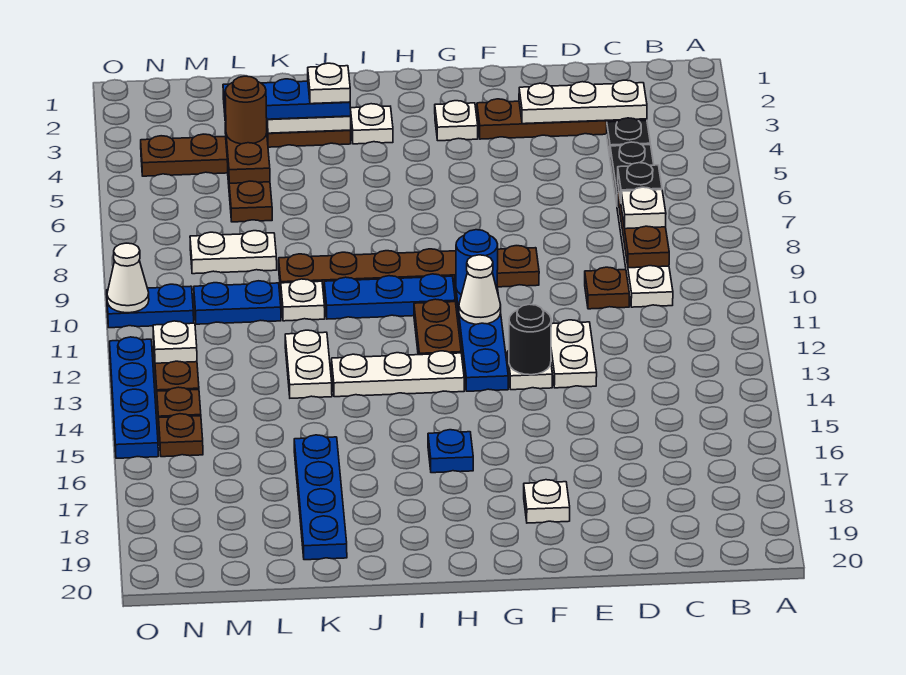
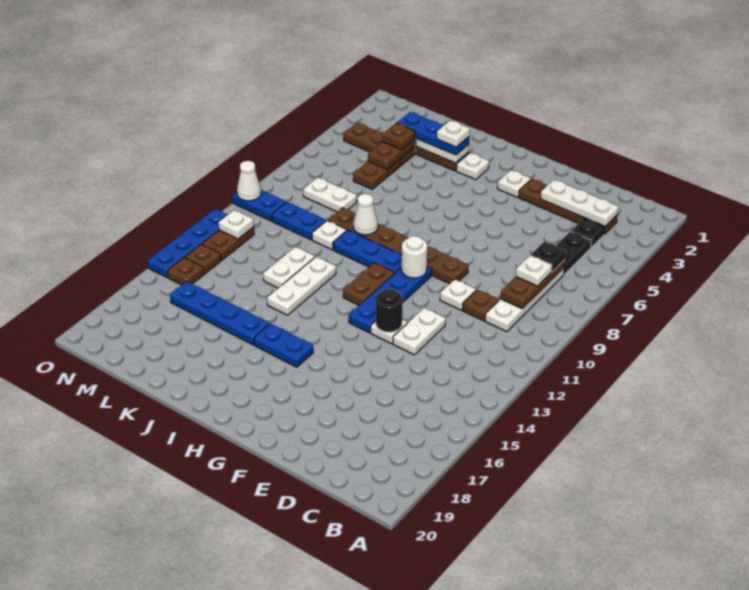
white 1x1 plate [524,480,570,523] -> white 1x1 plate moved to [440,279,476,310]
blue 1x1 round brick [456,230,498,295] -> white 1x1 round brick [401,236,427,278]
white 1x1 cone [459,255,501,324] -> white 1x1 cone moved to [353,194,378,235]
white 1x3 plate [332,351,464,397] -> white 1x3 plate turned to [267,257,336,315]
blue 1x1 plate [428,430,473,473] -> blue 1x2 plate [254,324,313,367]
blue 1x4 plate [294,435,347,560] -> blue 1x4 plate turned to [170,282,269,345]
brown 1x1 round brick [225,76,267,144] -> brown 1x1 plate [382,123,415,150]

